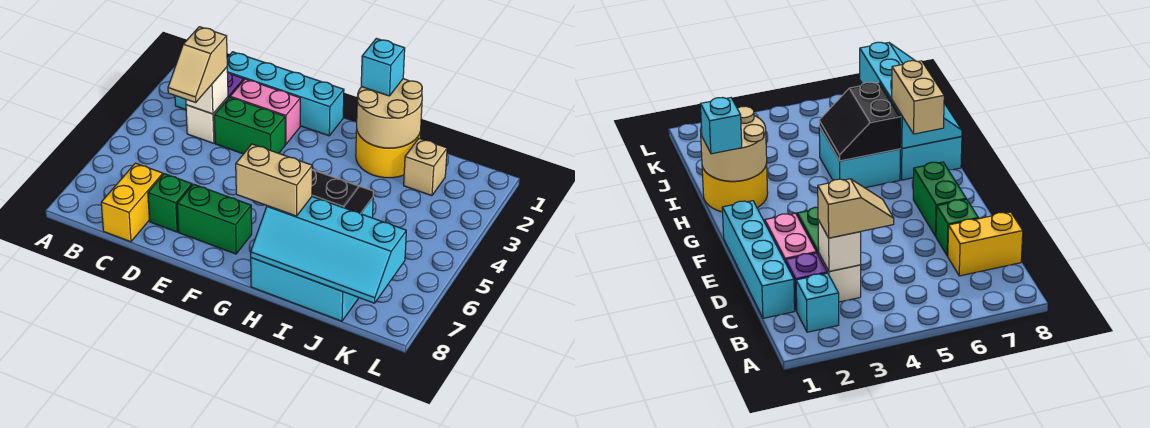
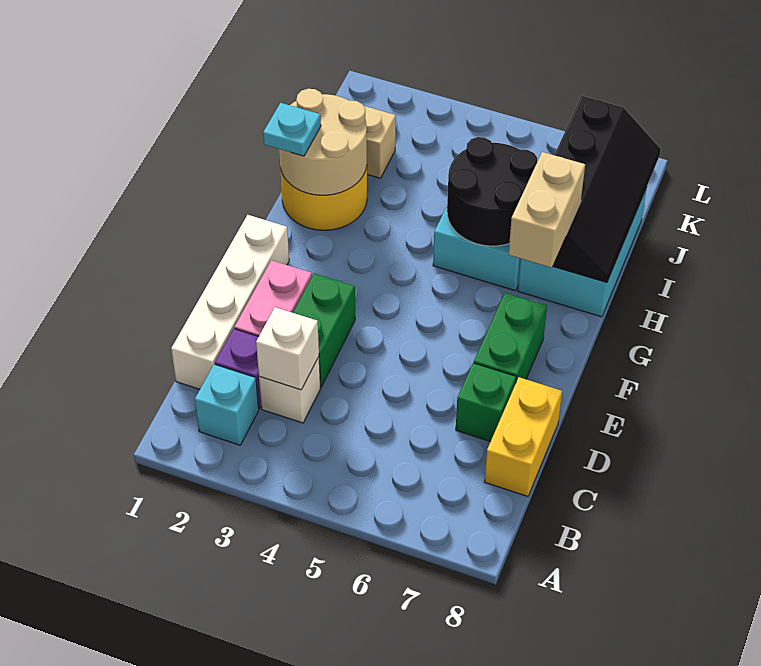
cyan 1x4 brick [227,52,344,136] -> white 1x4 brick [171,215,289,389]
tan 1x2 slope [168,27,227,102] -> none
yellow 1x2 brick [101,163,163,242] -> yellow 1x2 brick turned to [485,377,562,496]
cyan 1x1 brick [361,38,405,96] -> cyan 1x1 plate [263,103,321,156]
black 2x2 slope [312,170,373,214] -> black 2x2 round brick [447,137,537,246]
cyan 2x4 slope [251,197,406,303] -> black 2x4 slope [553,96,661,283]

